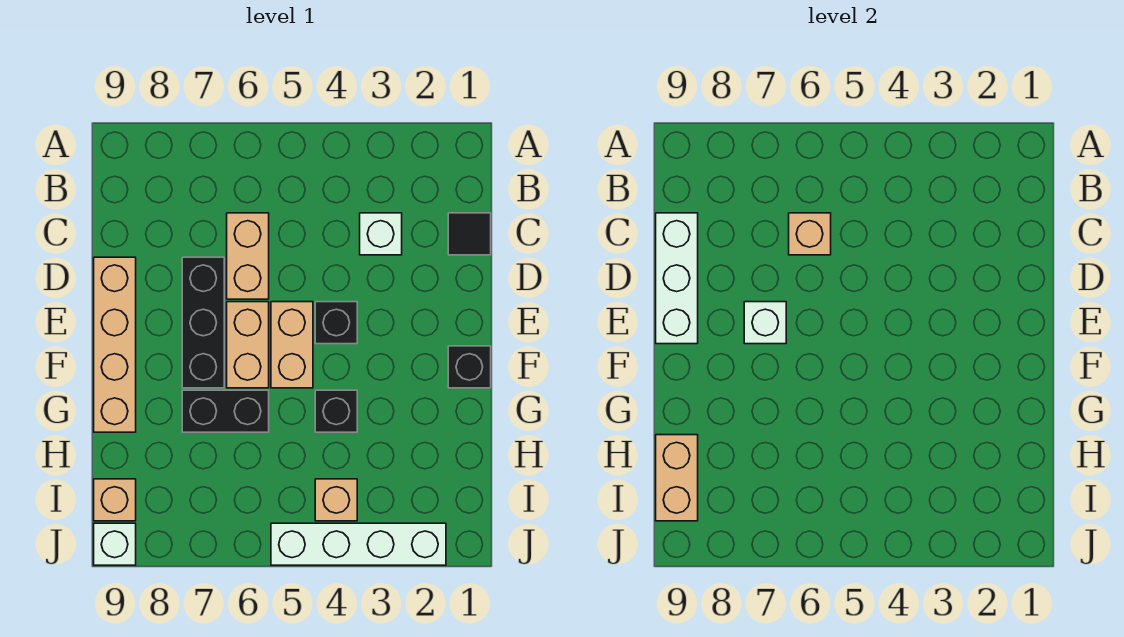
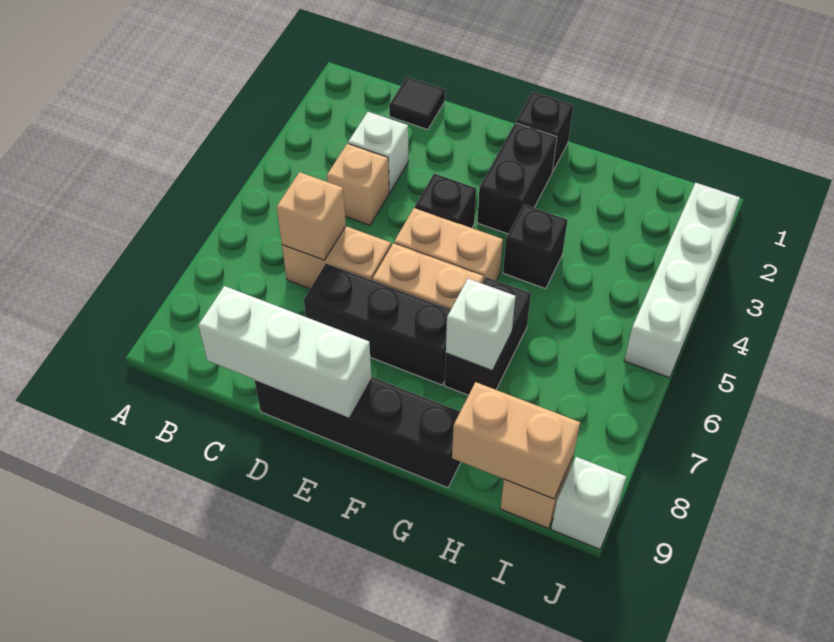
tan 1x4 brick [94,257,136,432] -> black 1x4 brick [255,377,461,488]
white 1x1 brick [744,302,786,344] -> white 1x1 brick moved to [446,279,516,371]
none -> black 1x2 brick [477,123,557,234]
tan 1x1 brick [315,479,357,521] -> tan 1x1 brick moved to [327,143,389,225]

